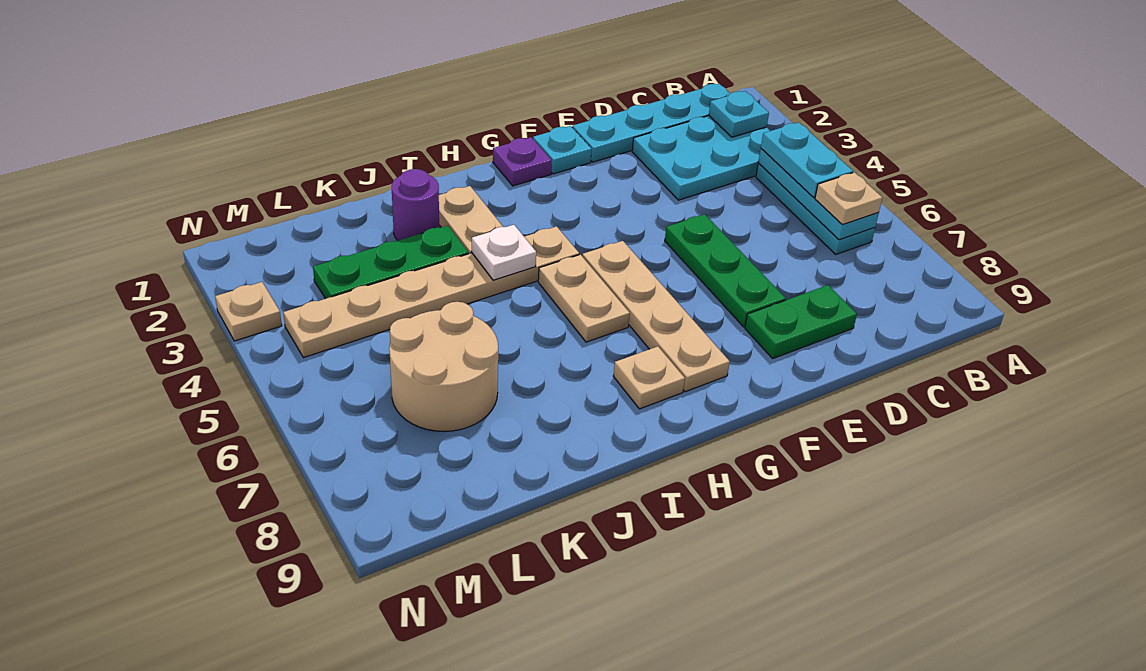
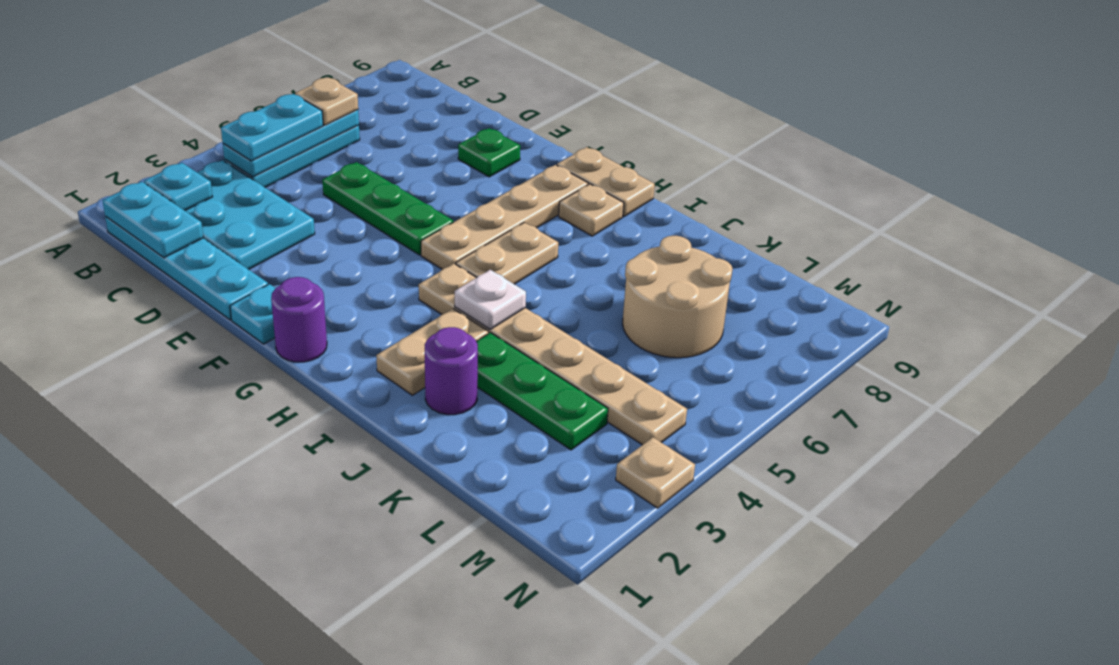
none -> cyan 1x2 plate [103,182,203,258]
green 1x2 plate [745,285,857,358] -> green 1x1 plate [458,128,520,177]
green 1x3 plate [665,214,786,327] -> green 1x3 plate turned to [322,162,453,255]
purple 1x1 plate [493,137,552,186] -> purple 1x1 round brick [271,277,327,362]
none -> tan 1x2 plate [557,147,655,217]

